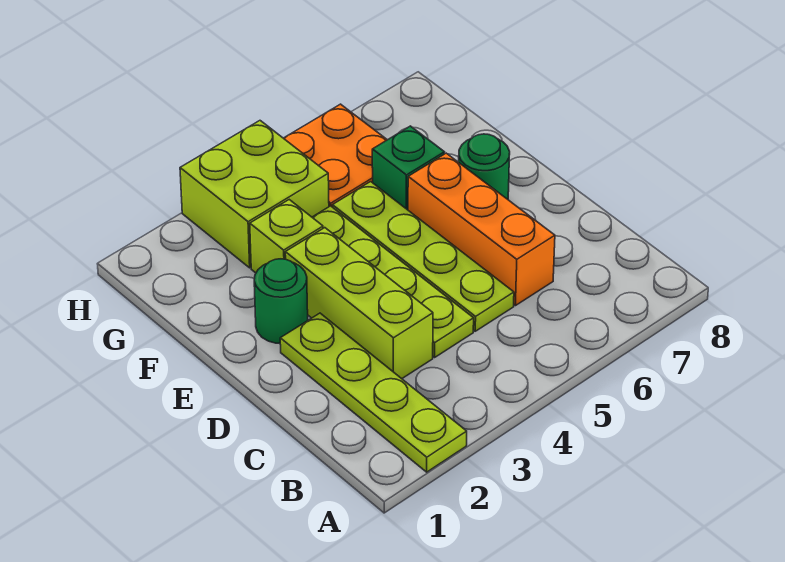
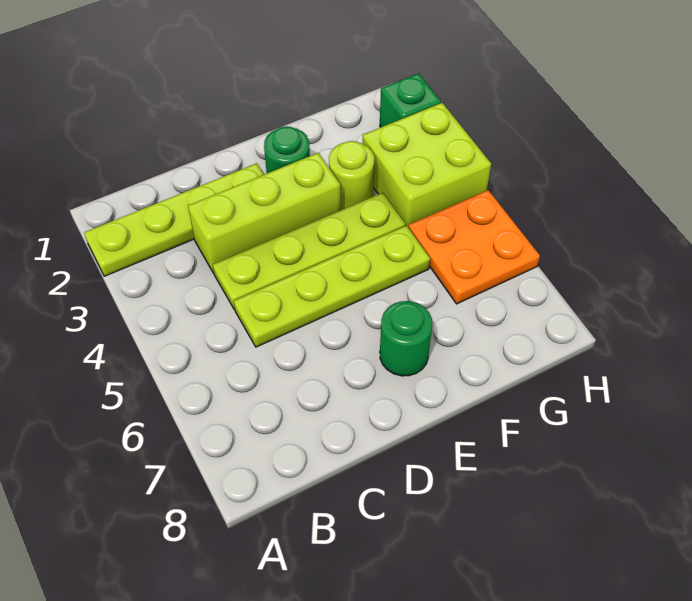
orange 1x3 brick [408,153,555,306] -> none
lime 1x1 brick [250,200,323,273] -> lime 1x1 round brick [329,141,374,210]
green 1x1 brick [372,126,444,210] -> green 1x1 brick moved to [380,73,441,127]

